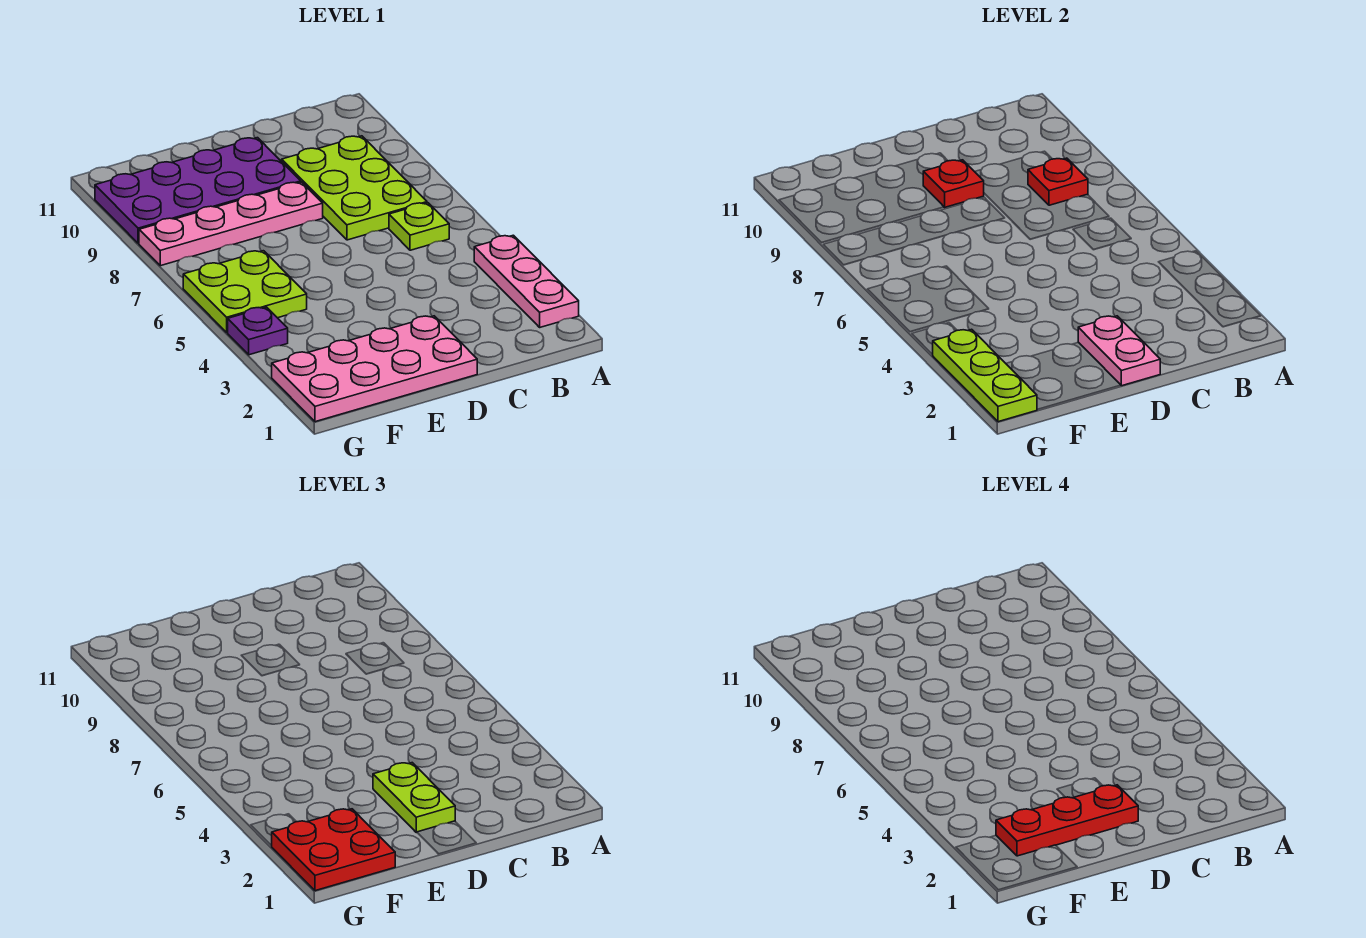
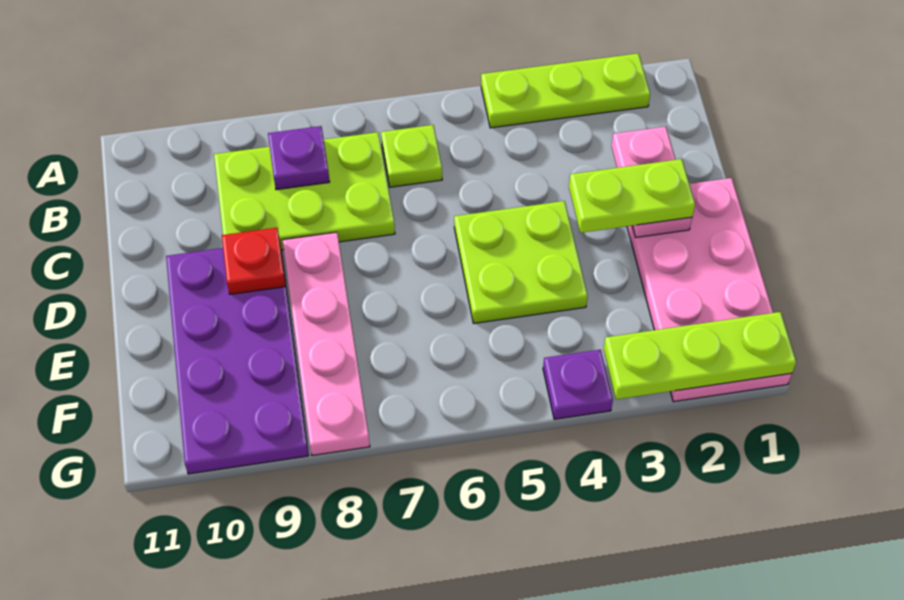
pink 1x3 plate [474,235,579,327] -> lime 1x3 plate [481,53,650,128]
red 1x1 plate [1028,158,1088,205] -> purple 1x1 plate [268,126,330,190]
pink 1x2 plate [1078,316,1160,386] -> pink 1x2 plate turned to [612,127,692,237]
red 1x3 plate [996,785,1138,856] -> none
red 2x2 plate [272,809,395,891] -> none
lime 2x2 plate [183,251,307,332] -> lime 2x2 plate moved to [454,201,588,323]

